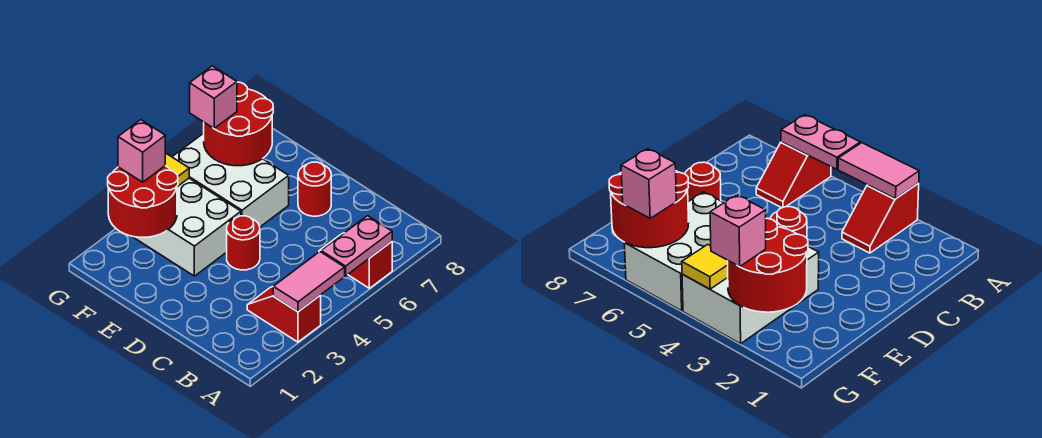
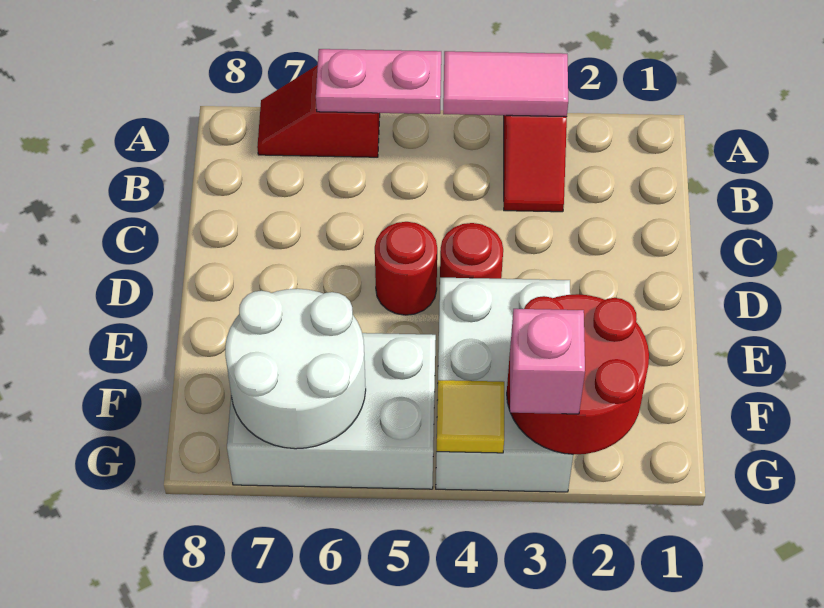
red 1x2 slope [319,233,392,288] -> red 1x2 slope turned to [257,65,380,157]
red 1x1 round brick [298,162,331,216] -> red 1x1 round brick moved to [375,222,437,315]
white 2x3 brick [173,133,289,227] -> white 2x3 brick turned to [227,333,436,489]
red 2x2 round brick [204,82,273,166] -> white 2x2 round brick [225,289,366,449]
pink 1x1 brick [190,66,237,128] -> none

